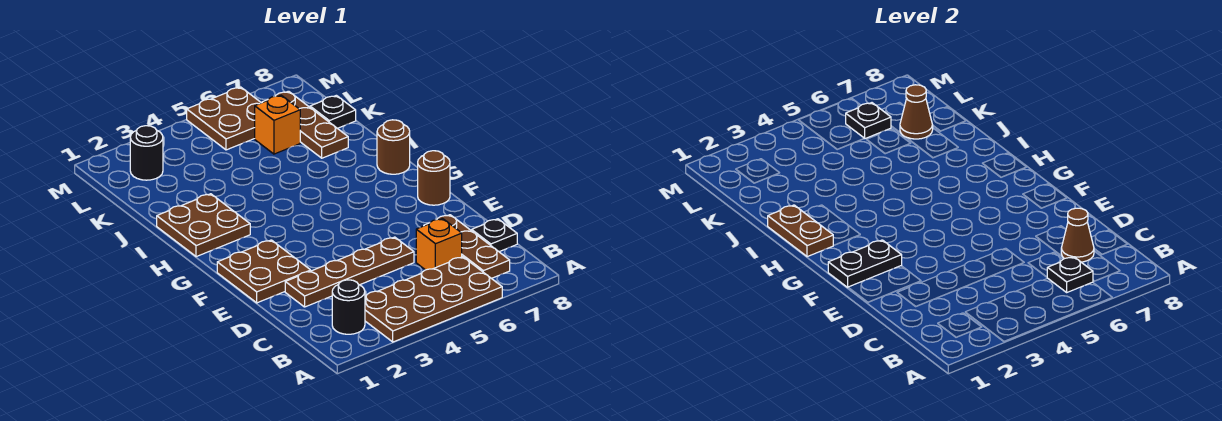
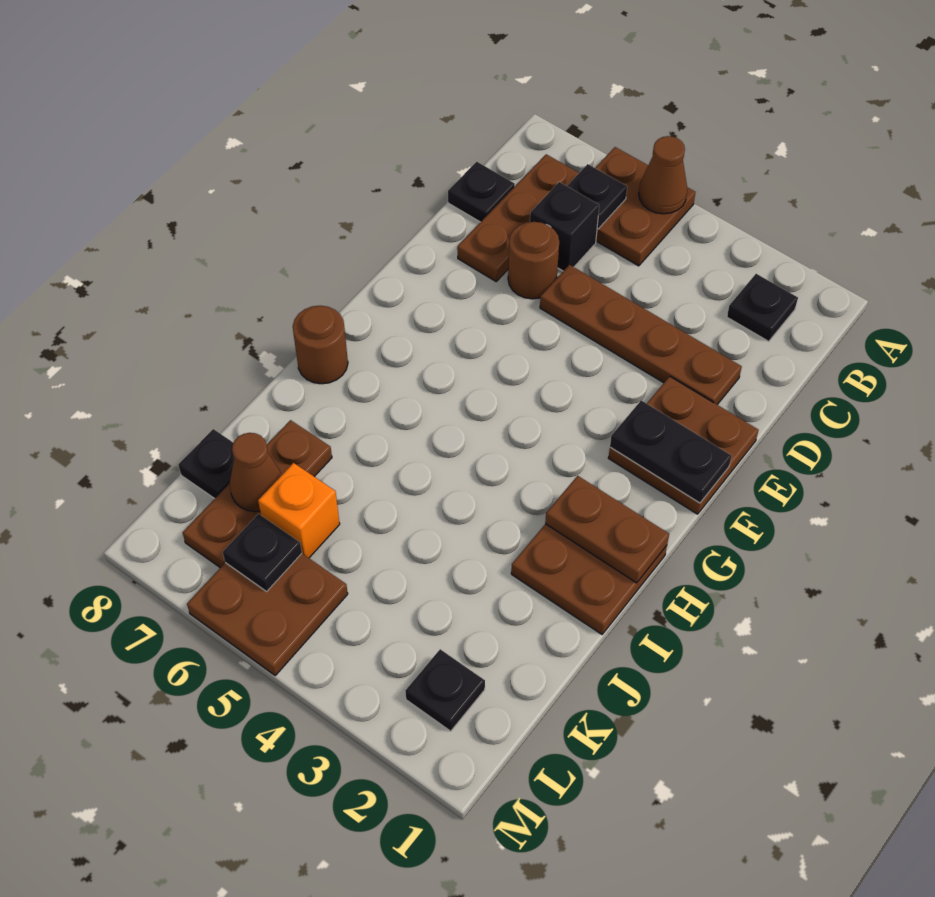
brown 2x4 plate [365,257,502,342] -> brown 2x2 plate [596,147,696,266]
black 1x1 round brick [332,280,365,334] -> black 1x1 plate [727,274,798,341]
orange 1x1 brick [416,219,462,270] -> black 1x1 brick [530,182,599,271]
brown 1x1 cone [1061,208,1094,262] -> brown 1x1 cone moved to [639,136,687,214]
brown 1x1 round brick [418,151,450,205] -> brown 1x1 round brick moved to [508,222,559,299]
brown 1x2 plate [768,205,834,257] -> brown 1x2 plate turned to [545,476,669,583]
black 1x1 round brick [130,126,163,180] -> black 1x1 plate [405,649,485,731]

